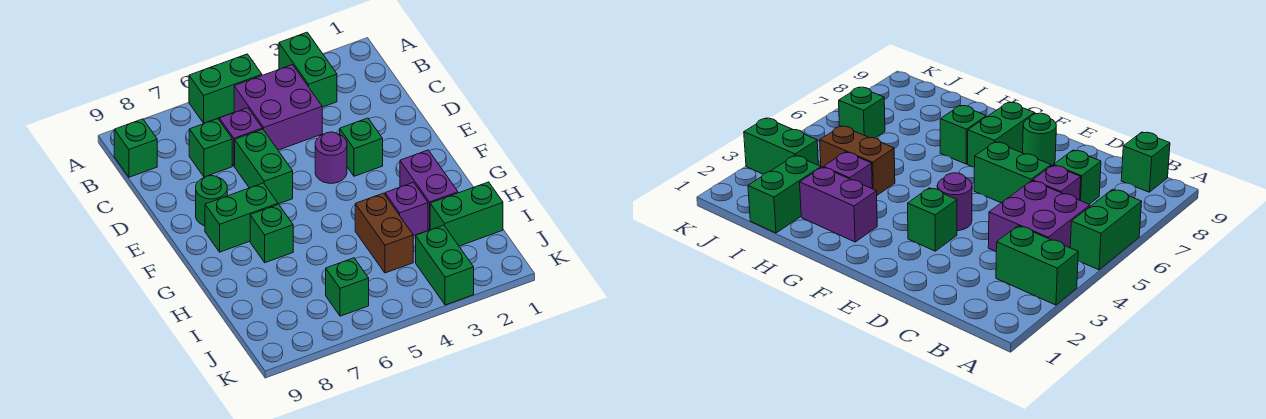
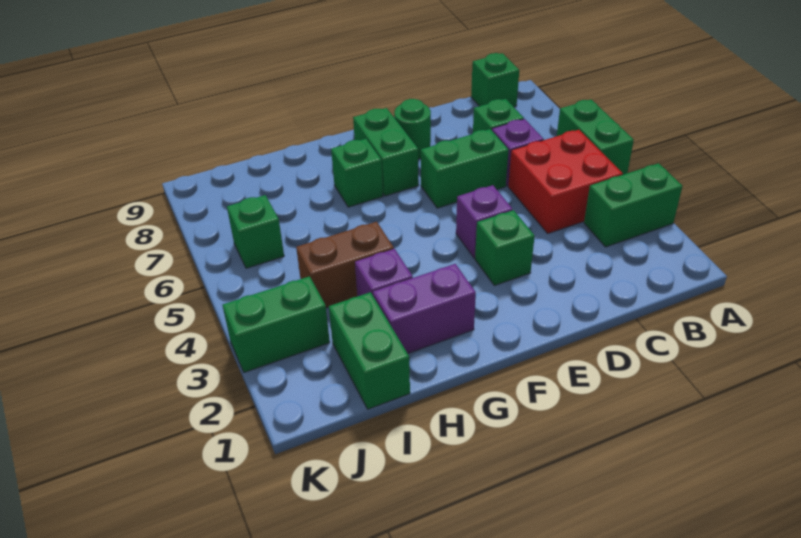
purple 2x2 brick [234,65,322,150] -> red 2x2 brick [508,130,623,233]
purple 1x1 round brick [315,132,347,183] -> purple 1x1 brick [456,185,513,258]

